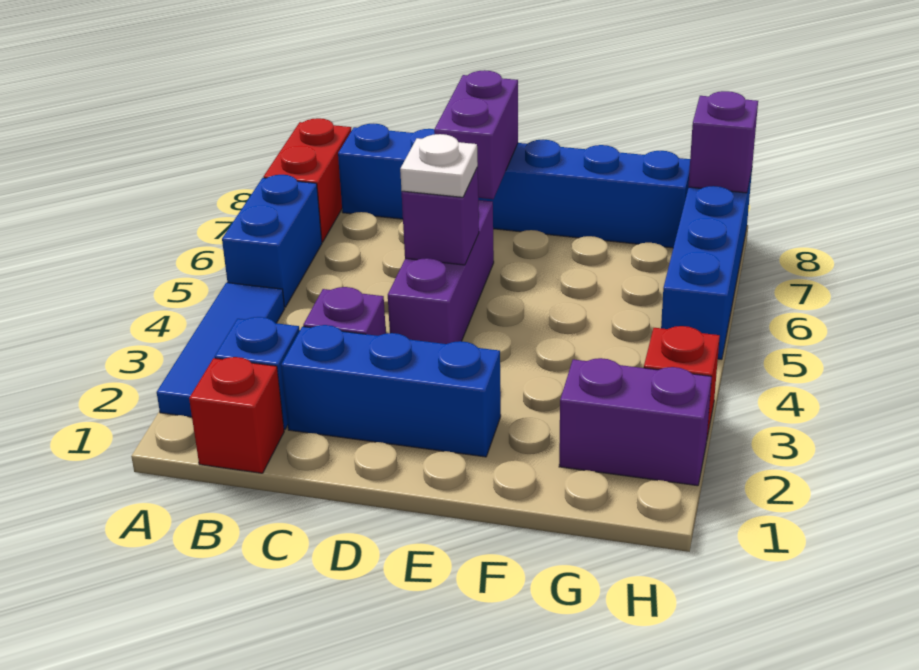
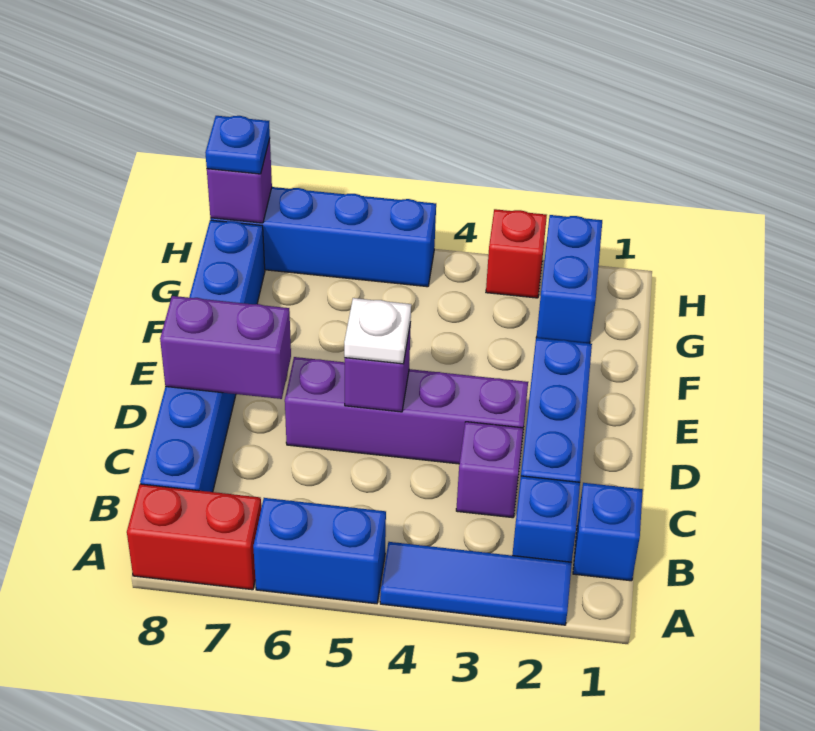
red 1x1 brick [189,357,284,473] -> blue 1x1 brick [573,483,643,581]
purple 1x3 brick [388,200,494,344] -> purple 1x4 brick [285,357,528,464]
purple 1x2 brick [559,358,712,486] -> blue 1x2 brick [536,215,602,344]
none -> blue 1x1 plate [205,116,270,174]

